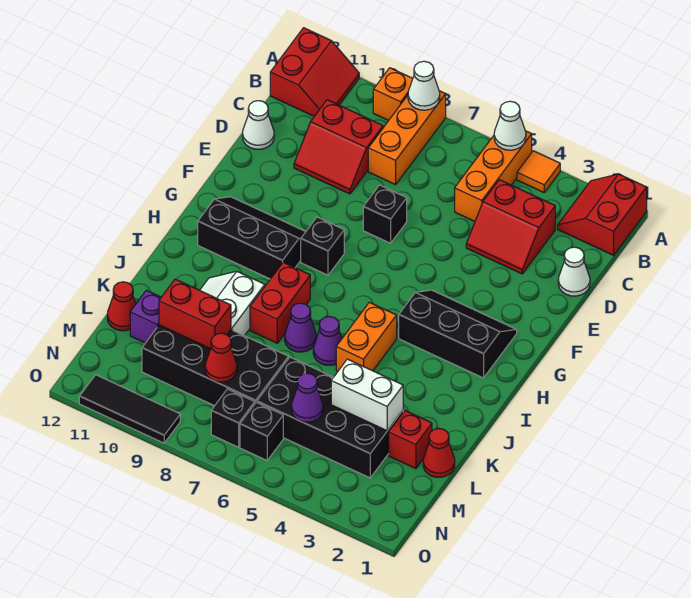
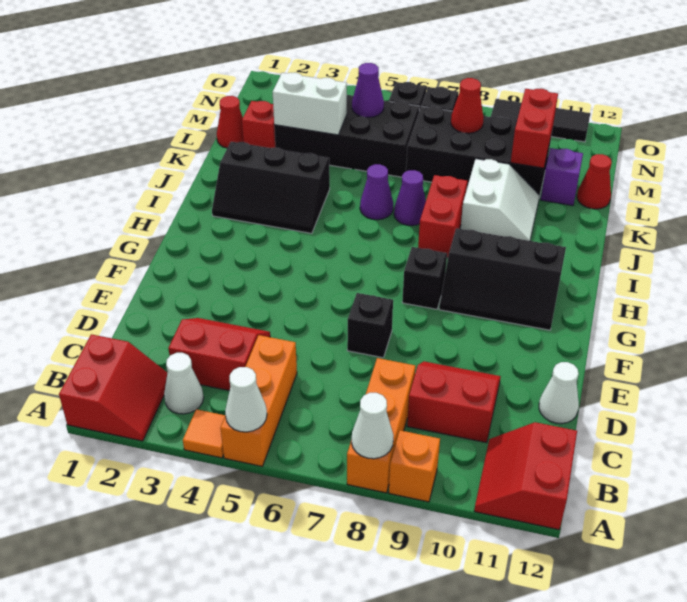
white 1x1 cone [558,247,590,296] -> white 1x1 cone moved to [164,353,204,414]
black 2x3 slope [399,290,517,378] -> black 2x3 slope moved to [212,142,330,233]
orange 1x2 brick [336,302,397,371] -> none
red 1x2 brick [159,279,231,349] -> red 1x2 brick turned to [511,89,558,168]

